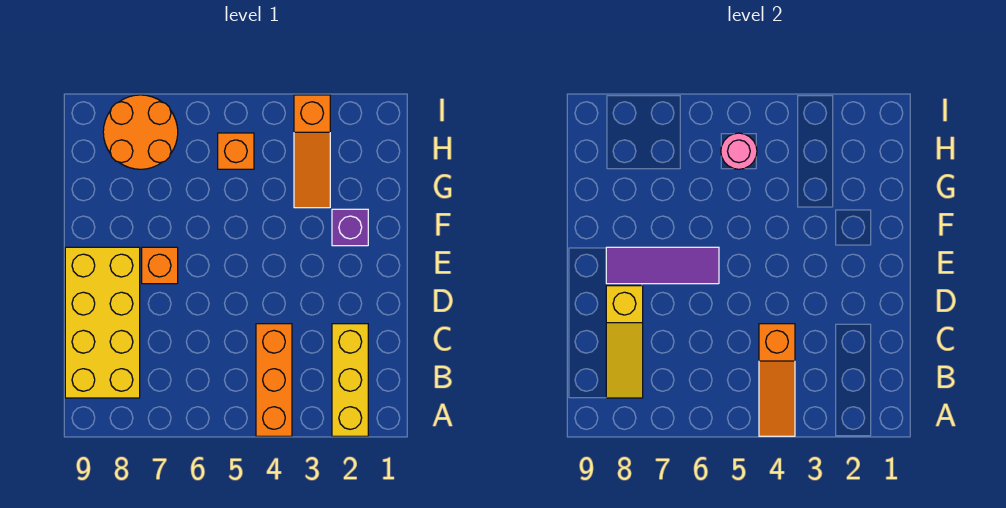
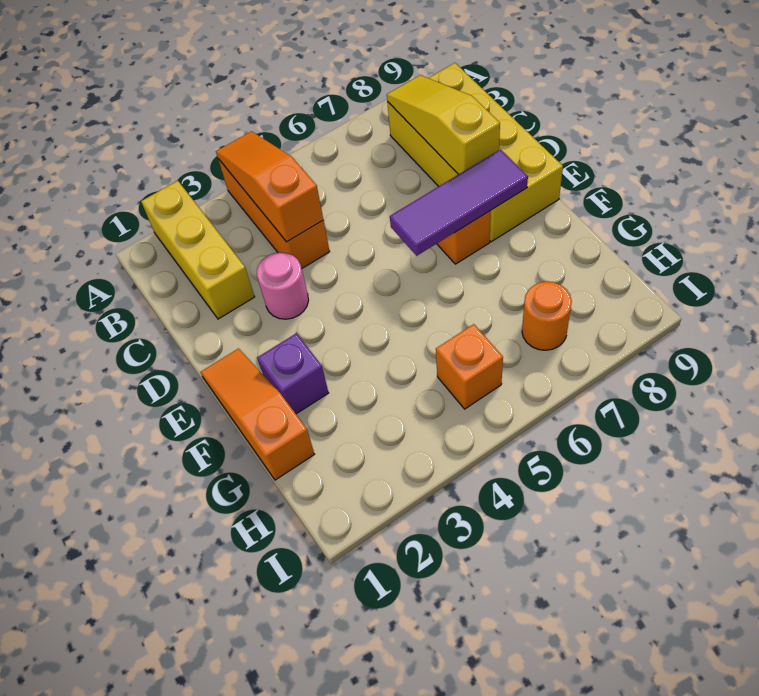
orange 1x3 slope [294,95,330,208] -> orange 1x3 slope moved to [201,349,314,480]
pink 1x1 round brick [721,133,757,169] -> pink 1x1 round brick moved to [257,252,308,319]
orange 2x2 round brick [103,95,178,169] -> orange 1x1 round brick [522,282,572,350]

